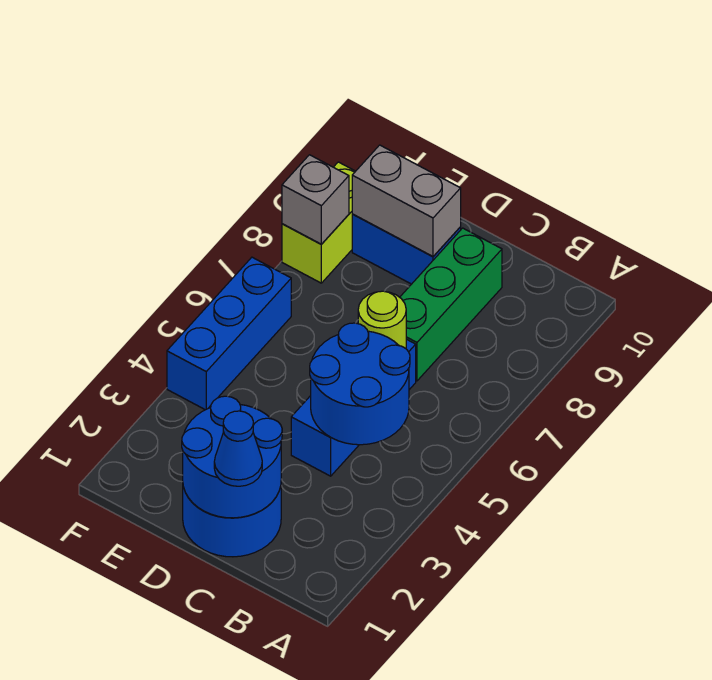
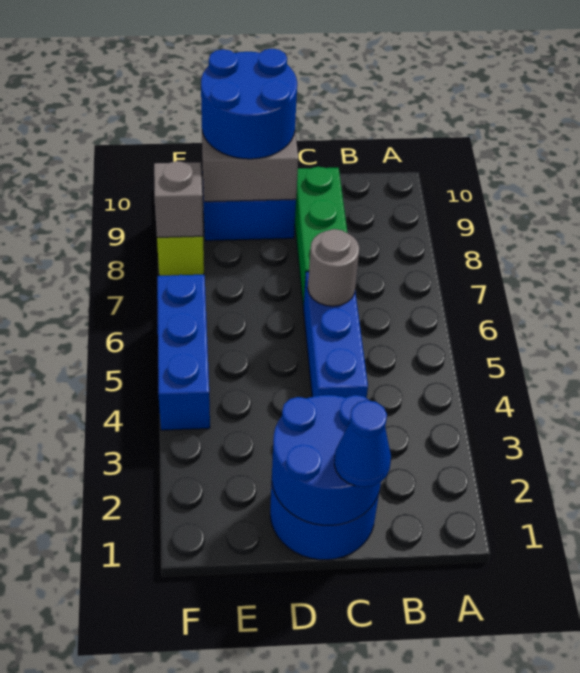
blue 2x2 round brick [310,323,410,445] -> blue 2x2 round brick moved to [201,49,297,159]
lime 1x1 round brick [358,291,406,348] -> grey 1x1 round brick [308,229,359,306]

